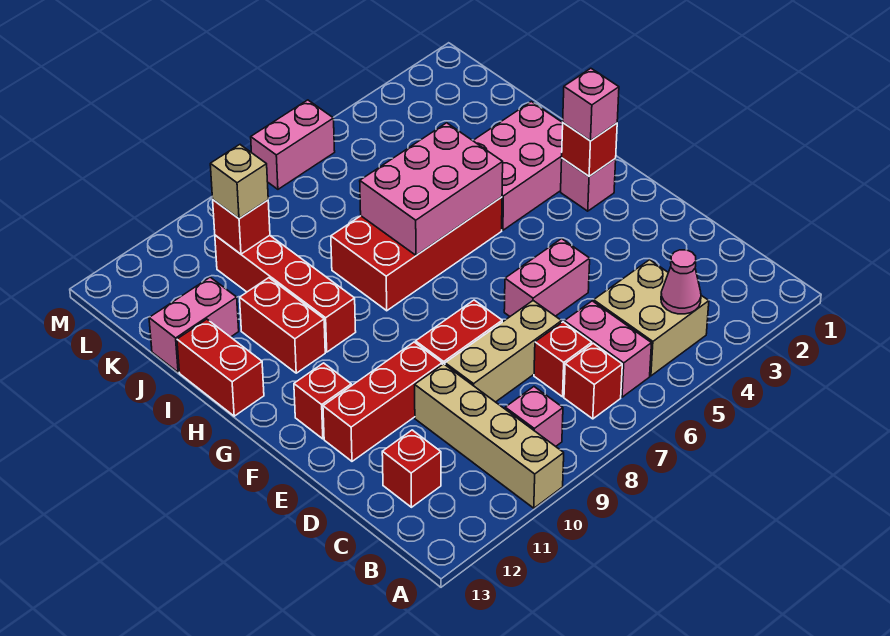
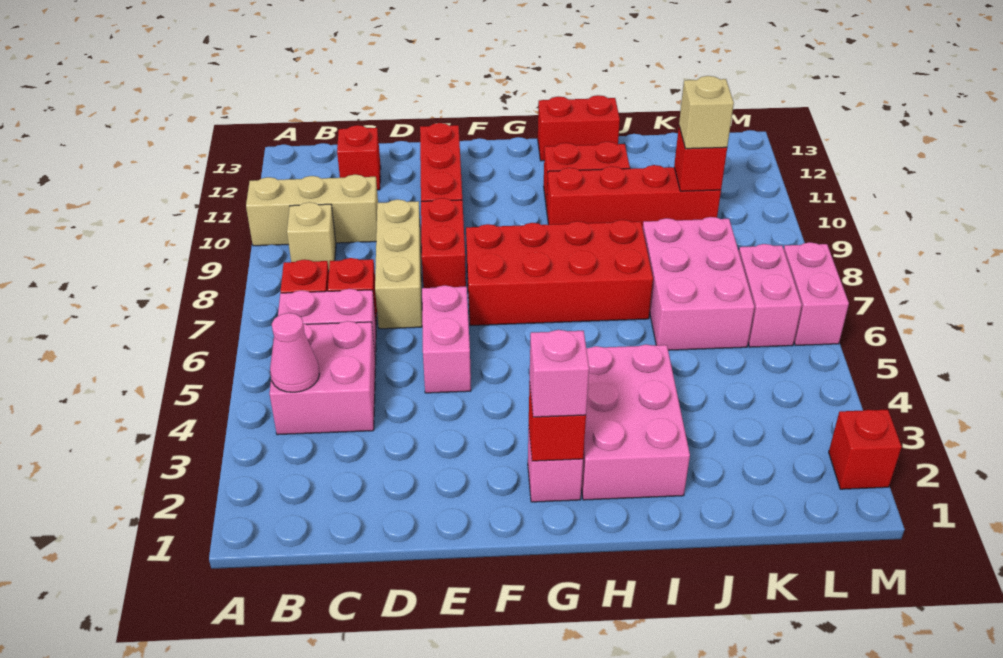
tan 1x4 brick [415,364,564,508] -> tan 1x3 brick [246,175,378,246]
tan 2x2 brick [594,260,709,376] -> pink 2x2 brick [270,321,376,435]
pink 1x1 brick [505,387,563,446] -> tan 1x1 brick [287,202,336,269]
red 1x1 brick [294,363,351,439] -> red 1x1 brick moved to [829,410,902,489]
red 2x4 brick [331,197,502,311] -> red 2x4 brick turned to [466,220,653,326]
pink 2x3 brick [360,123,503,255] -> pink 2x3 brick moved to [643,217,754,350]
pink 1x2 brick [149,277,239,372] -> pink 1x2 brick moved to [739,244,802,347]

